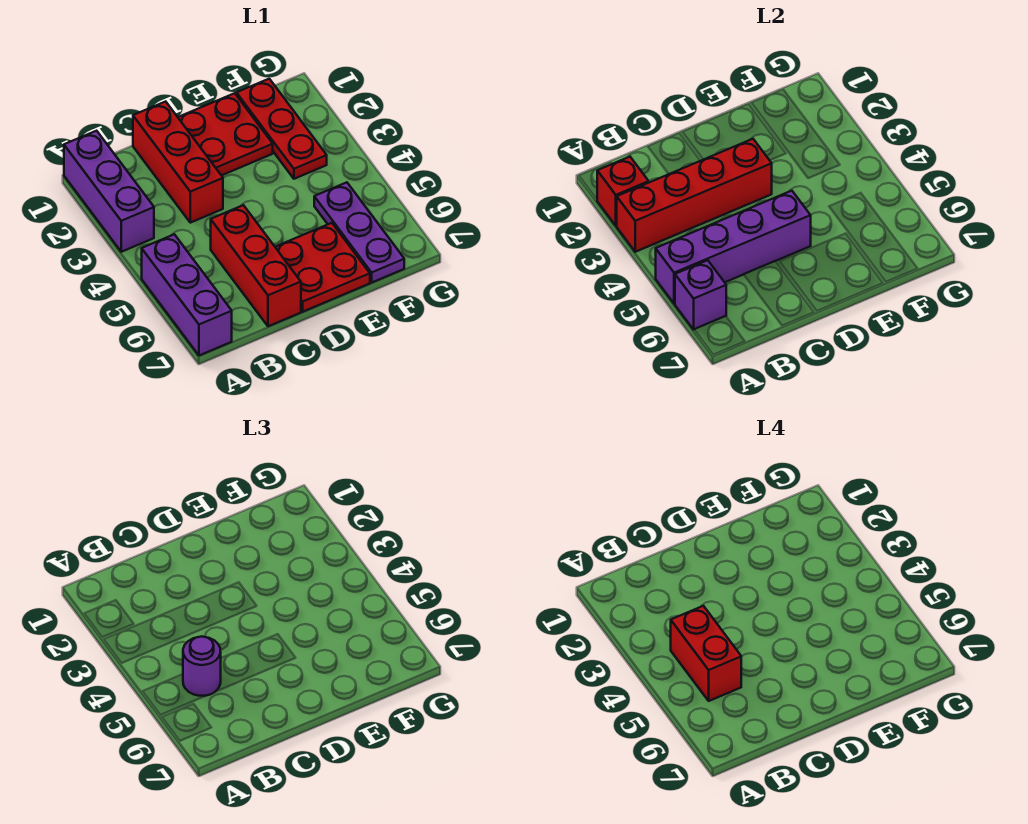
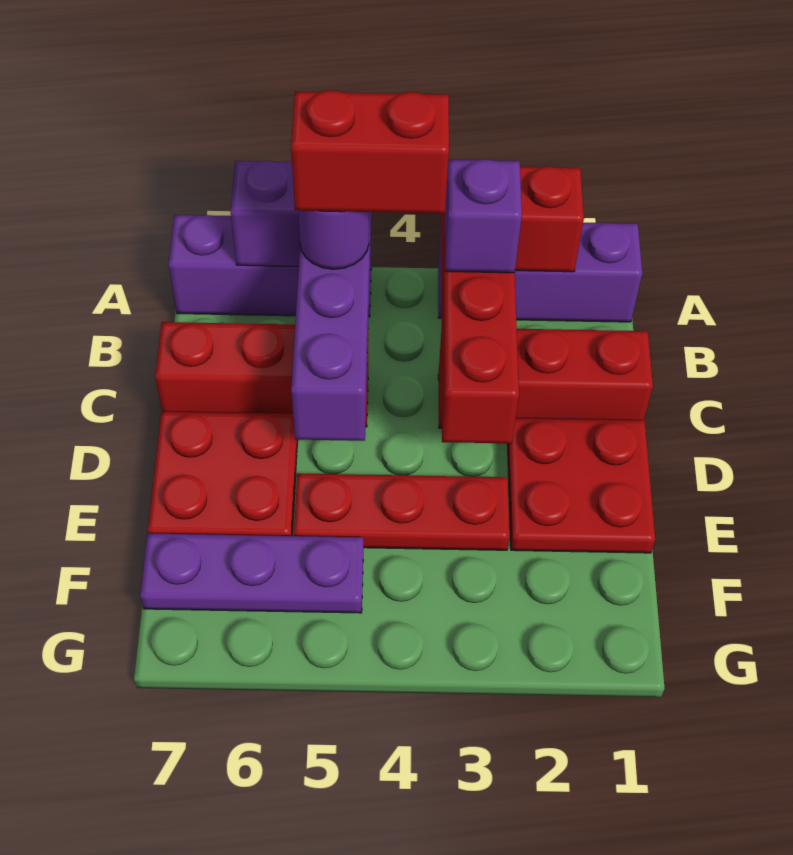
none -> purple 1x1 brick [445,159,522,273]
red 1x3 plate [237,79,327,179] -> red 1x3 plate moved to [294,473,509,550]

